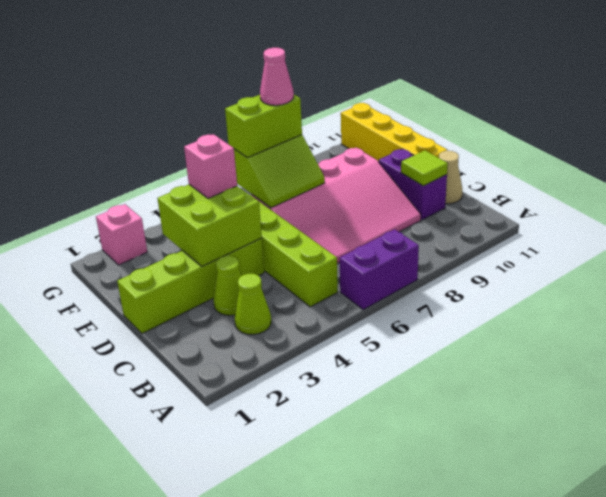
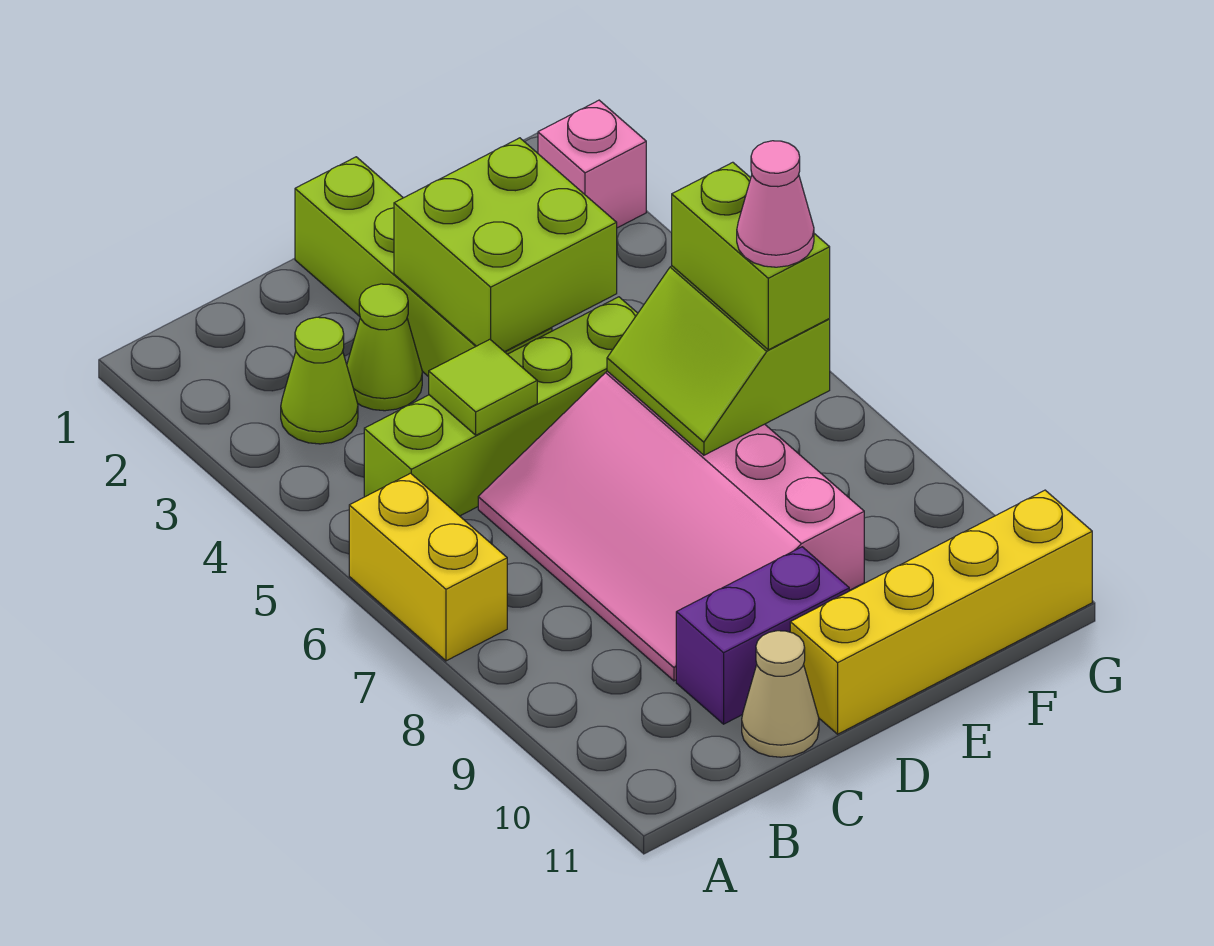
purple 1x2 brick [340,229,419,309] -> yellow 1x2 brick [349,473,507,661]
lime 1x1 tile [401,151,448,186] -> lime 1x1 tile moved to [429,339,537,435]
pink 1x1 brick [184,134,237,198] -> none

